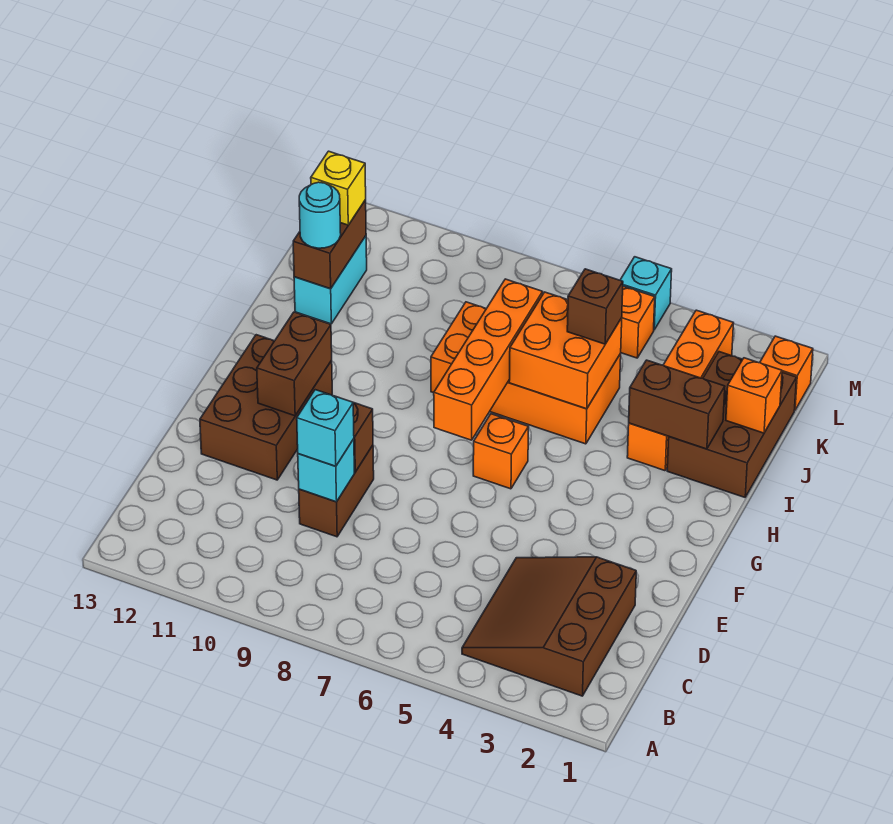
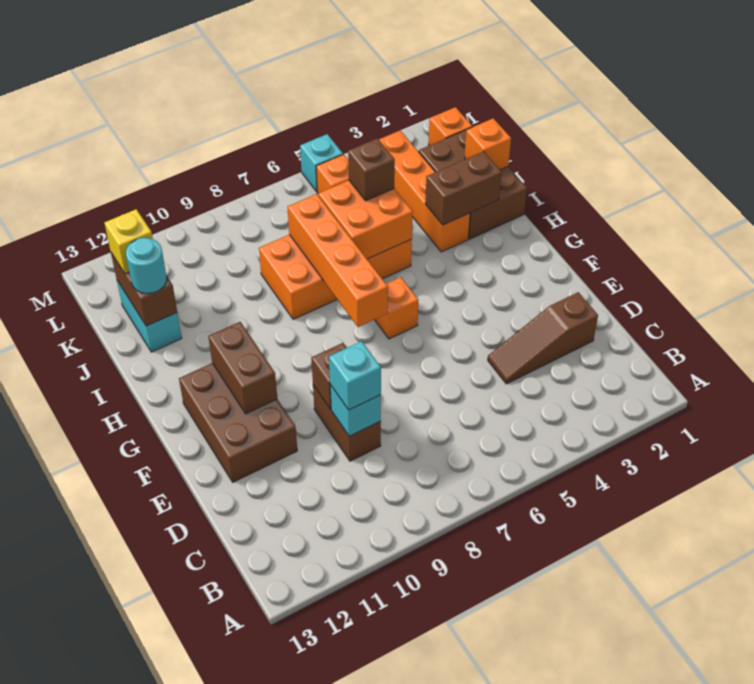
brown 3x3 slope [462,557,636,696] -> brown 1x3 slope [488,292,598,384]

